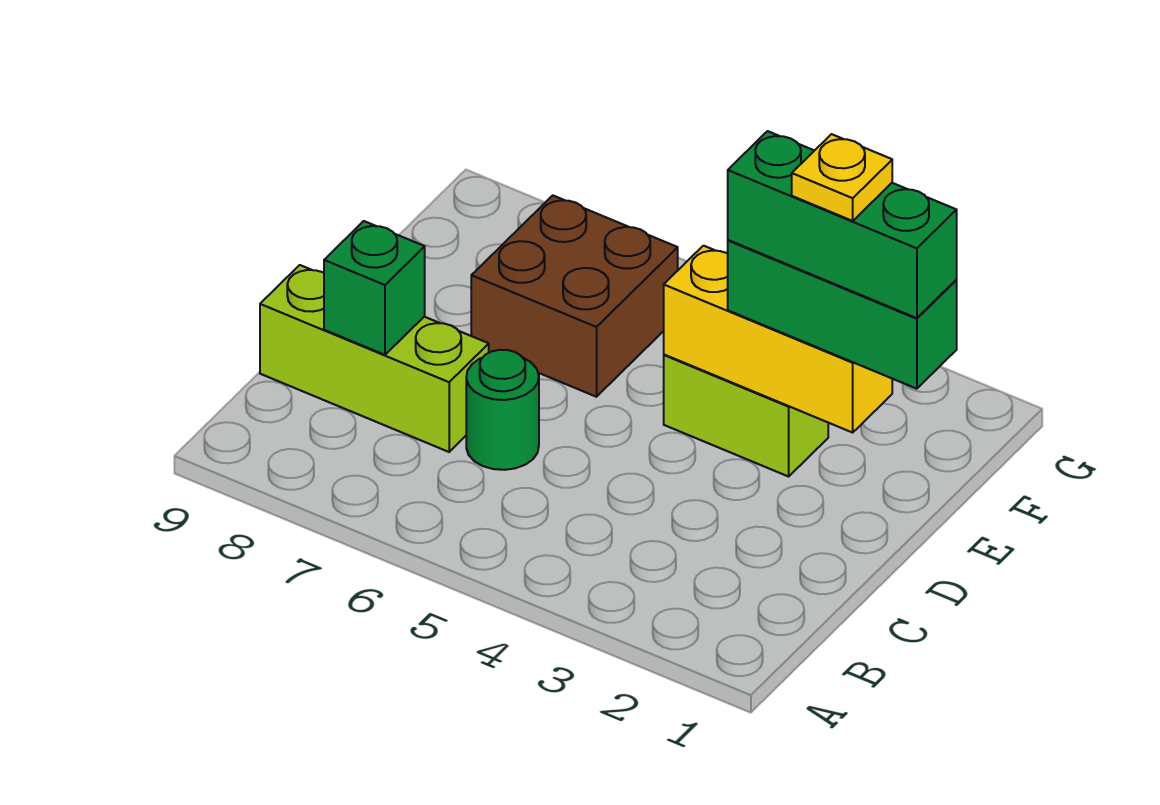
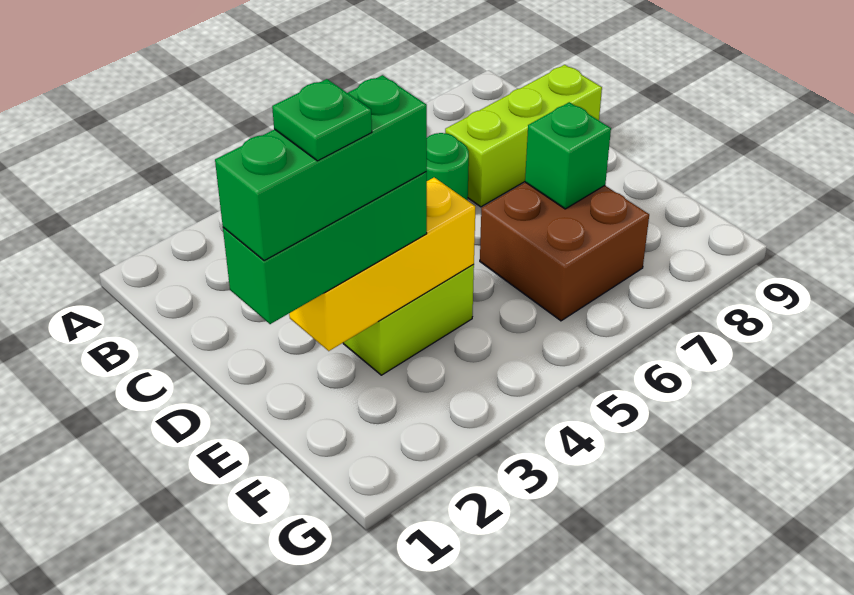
green 1x1 brick [324,221,425,355] -> green 1x1 brick moved to [525,102,611,209]
yellow 1x1 plate [792,134,892,221] -> green 1x1 plate [272,79,372,161]

